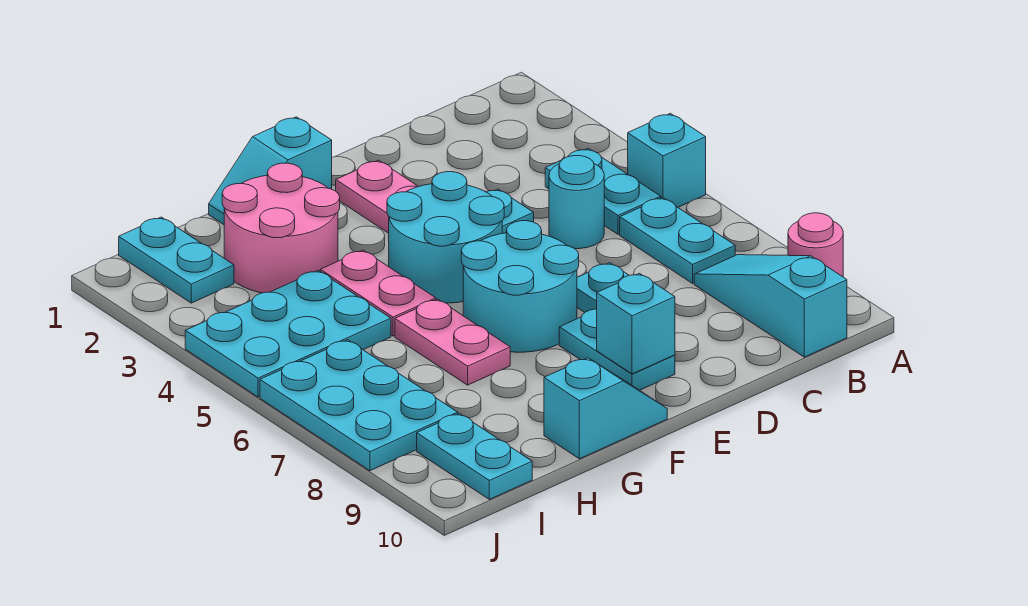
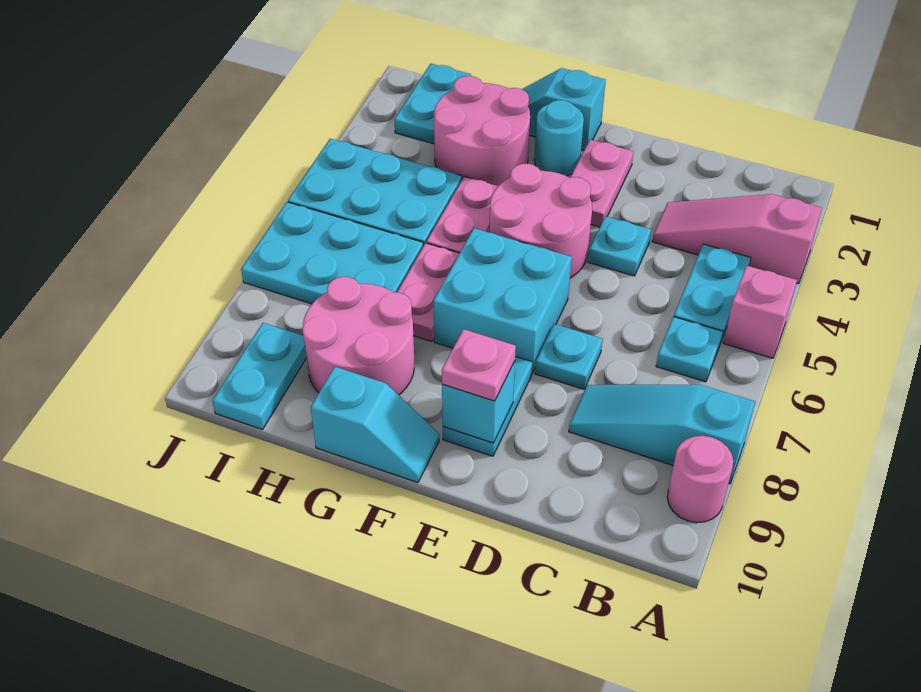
none -> pink 1x3 slope [652,194,822,284]
cyan 1x1 brick [628,113,706,207] -> pink 1x1 brick [724,266,797,358]
cyan 1x2 plate [620,198,735,283] -> cyan 1x1 plate [656,317,723,382]
cyan 1x3 slope [694,255,847,357] -> cyan 1x3 slope turned to [569,384,755,484]
cyan 1x1 round brick [549,156,604,249] -> cyan 1x1 round brick moved to [534,100,584,176]
cyan 2x2 round brick [387,172,504,303] -> pink 2x2 round brick [489,164,592,278]
cyan 2x2 round brick [461,221,579,352] -> cyan 2x2 brick [433,228,572,373]
none -> pink 1x1 plate [442,329,516,401]
none -> pink 2x2 round brick [302,277,414,395]
cyan 2x3 plate [260,340,458,471] -> cyan 2x3 plate turned to [241,202,423,304]

